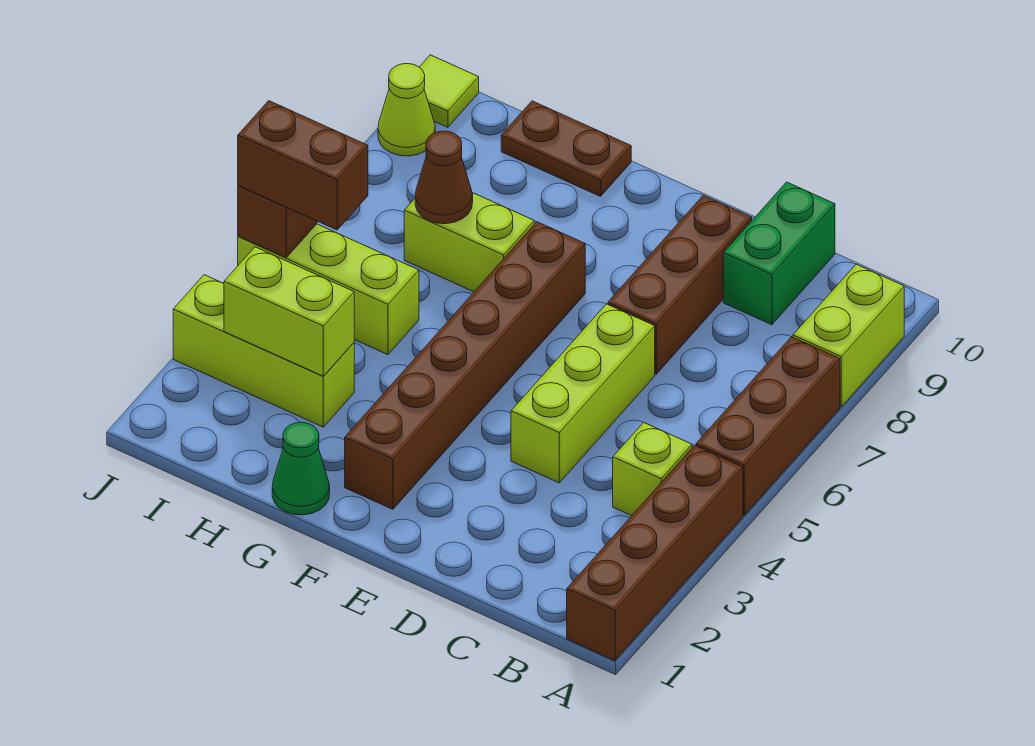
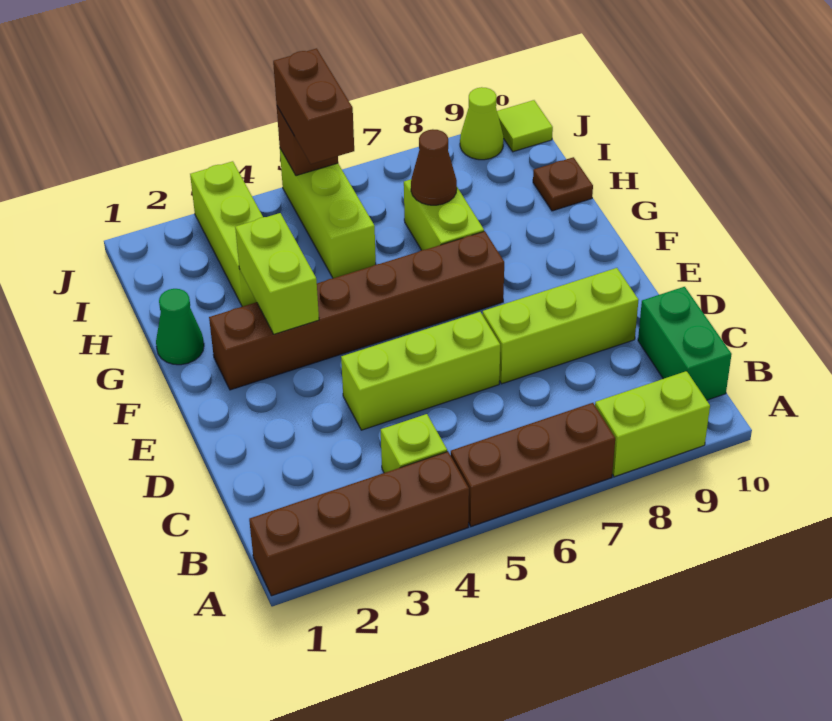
green 1x2 brick [723,182,835,325] -> green 1x2 brick turned to [638,287,732,400]
brown 1x3 brick [608,195,752,374] -> lime 1x3 brick [482,268,638,384]
brown 1x2 plate [501,101,631,196] -> brown 1x1 plate [533,157,593,211]
lime 1x2 brick [224,247,354,376] -> lime 1x2 brick moved to [235,213,319,334]

